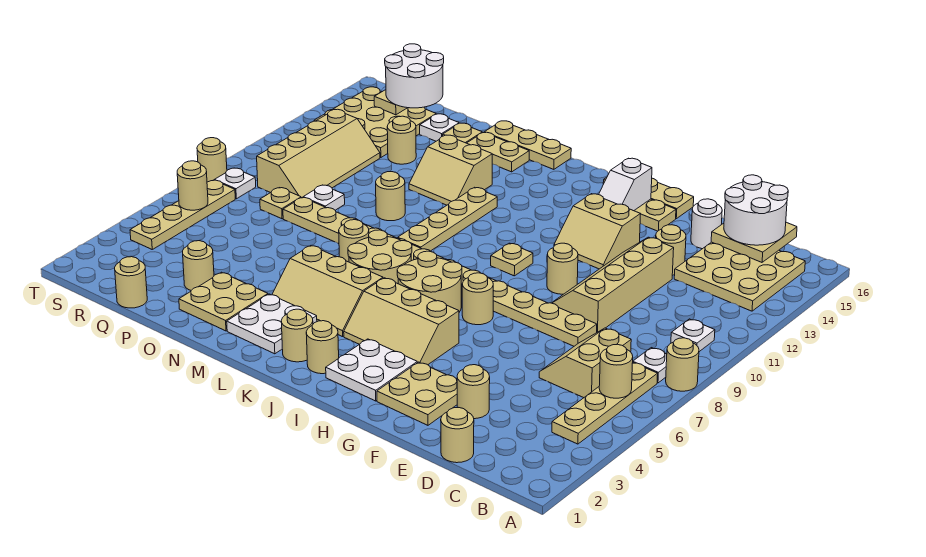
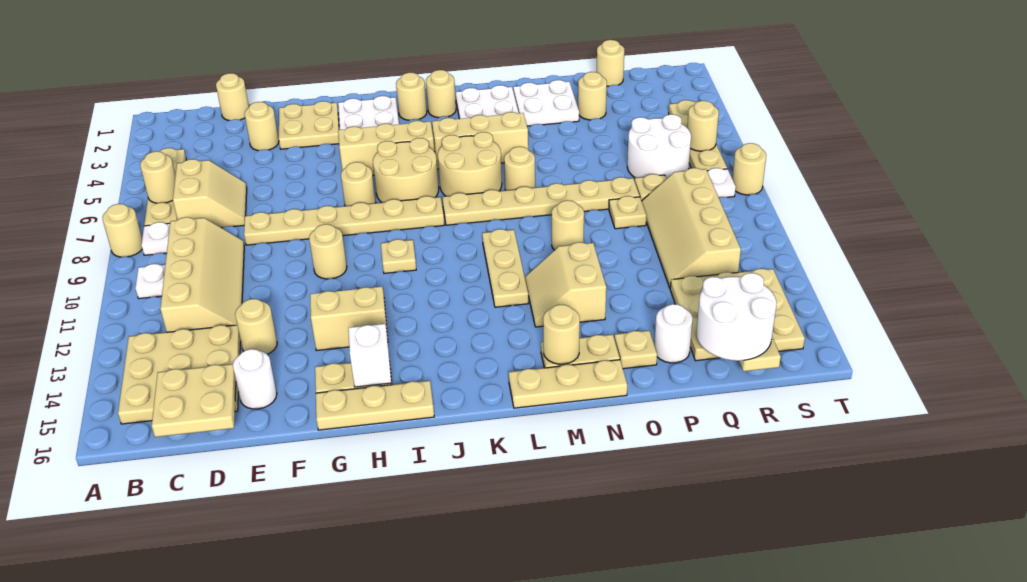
white 2x2 round brick [724,175,788,245] -> white 2x2 round brick moved to [627,114,691,179]
tan 2x4 slope [552,237,674,332] -> tan 2x4 slope moved to [160,217,244,332]
tan 1x4 plate [398,187,497,251] -> tan 1x3 plate [482,229,528,307]
tan 2x2 slope [409,135,492,205] -> tan 2x2 slope turned to [525,242,606,327]
tan 2x2 plate [179,272,268,331] -> white 2x2 plate [513,80,579,126]
white 1x1 plate [303,185,345,210] -> tan 1x1 plate [609,196,646,229]
tan 1x1 round brick [387,116,416,164] -> tan 1x1 round brick moved to [543,305,580,364]
white 1x1 plate [420,114,459,141] -> white 1x1 round brick [654,304,693,363]

